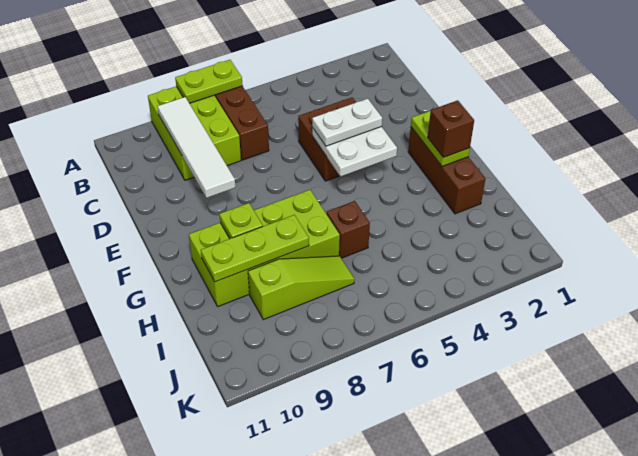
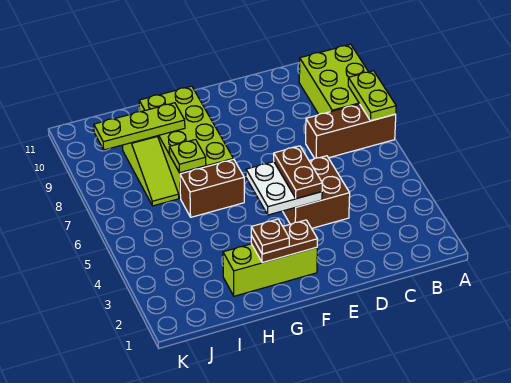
lime 2x3 brick [148,86,241,180] -> lime 2x3 brick turned to [299,44,368,114]
white 1x4 tile [158,97,236,198] -> none
white 1x2 plate [312,99,382,146] -> brown 1x2 plate [274,146,322,199]
brown 1x3 brick [408,127,485,214] -> lime 1x3 brick [223,244,317,296]
lime 1x2 plate [411,111,470,166] -> brown 1x2 plate [251,220,318,263]
brown 1x1 brick [428,100,474,158] -> brown 1x1 plate [251,219,289,254]
lime 1x1 plate [219,203,263,239] -> lime 1x1 plate moved to [169,140,206,173]
brown 1x1 brick [326,201,370,258] -> brown 1x2 brick [180,159,244,217]
lime 1x3 plate [201,215,309,282] -> lime 1x3 plate turned to [94,103,185,150]

